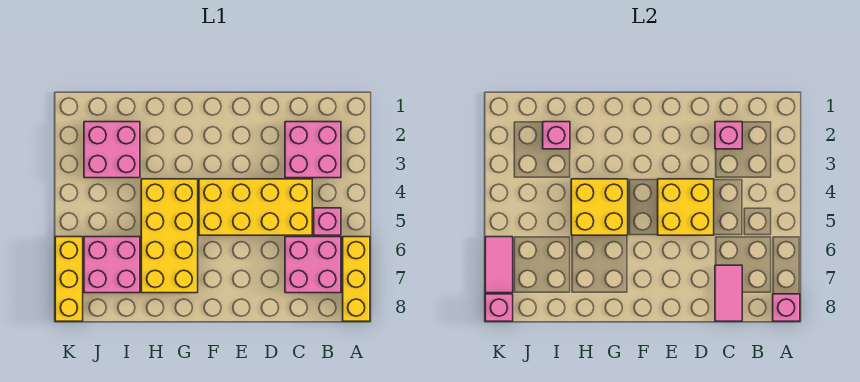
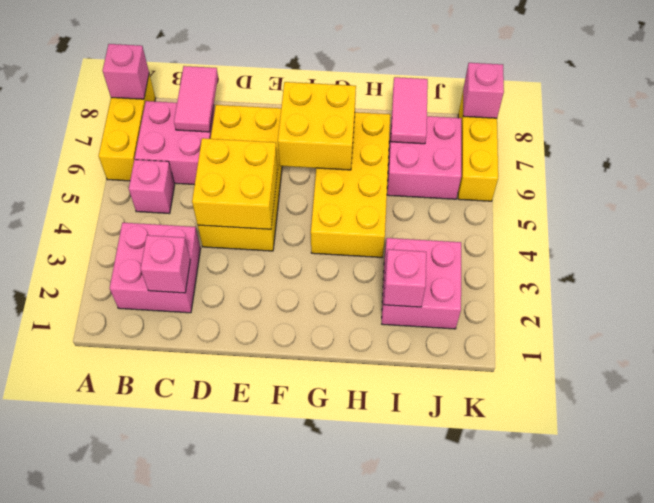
yellow 2x4 brick [199,179,312,235] -> yellow 2x4 brick turned to [198,105,282,251]
yellow 2x2 brick [571,179,628,235] -> yellow 2x2 brick moved to [278,82,356,170]
pink 1x2 tile [485,237,513,293] -> pink 1x2 tile moved to [391,77,428,144]

